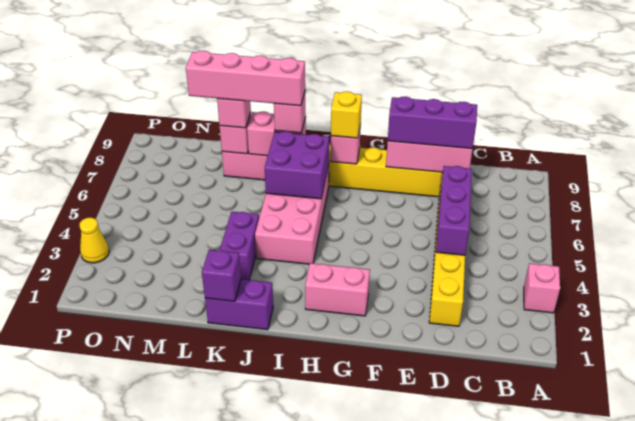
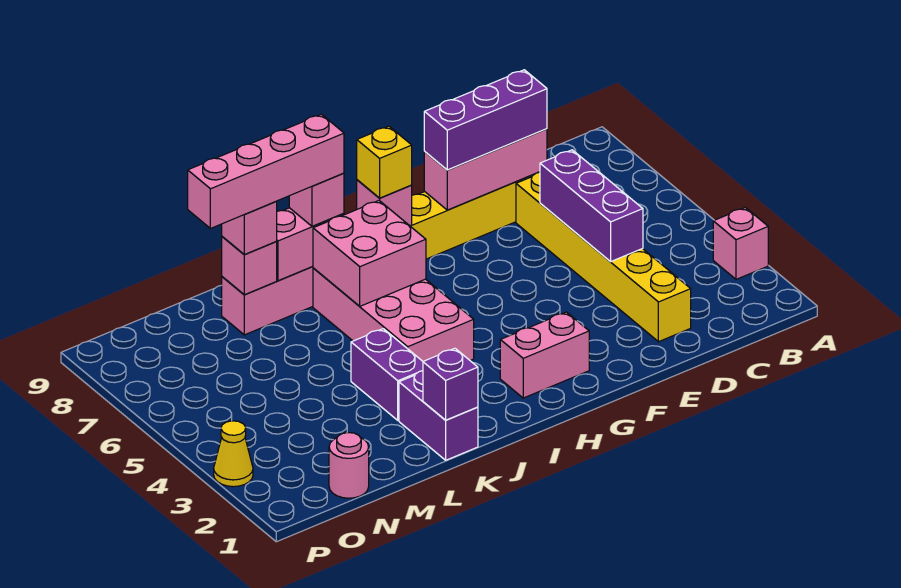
purple 2x2 brick [265,131,329,199] -> pink 2x2 brick [313,201,426,306]
purple 1x2 brick [205,279,273,330] -> purple 1x2 brick turned to [399,371,478,460]
none -> pink 1x1 round brick [329,433,369,498]

